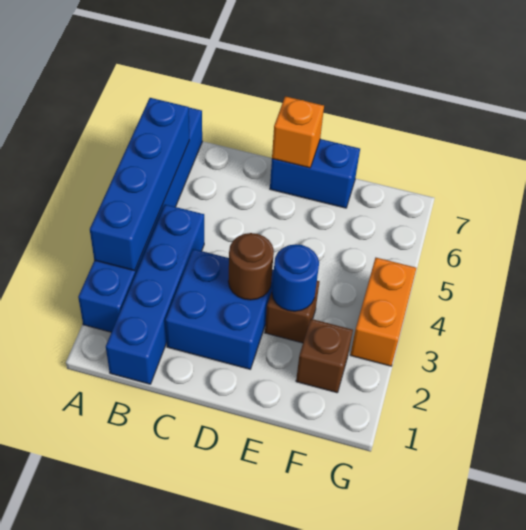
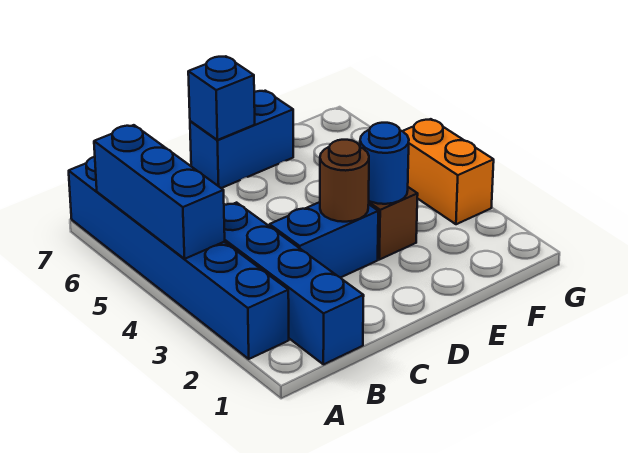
blue 1x4 brick [90,98,189,271] -> blue 1x3 brick [94,125,225,259]
blue 2x2 brick [165,249,274,369] -> blue 1x2 brick [270,202,378,278]
orange 1x1 brick [272,96,324,168] -> blue 1x1 brick [188,56,255,140]
brown 1x1 brick [296,319,353,393] -> none

